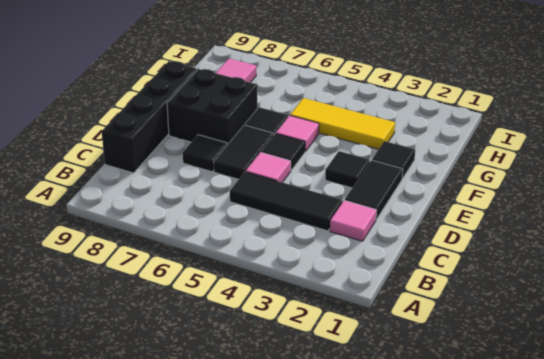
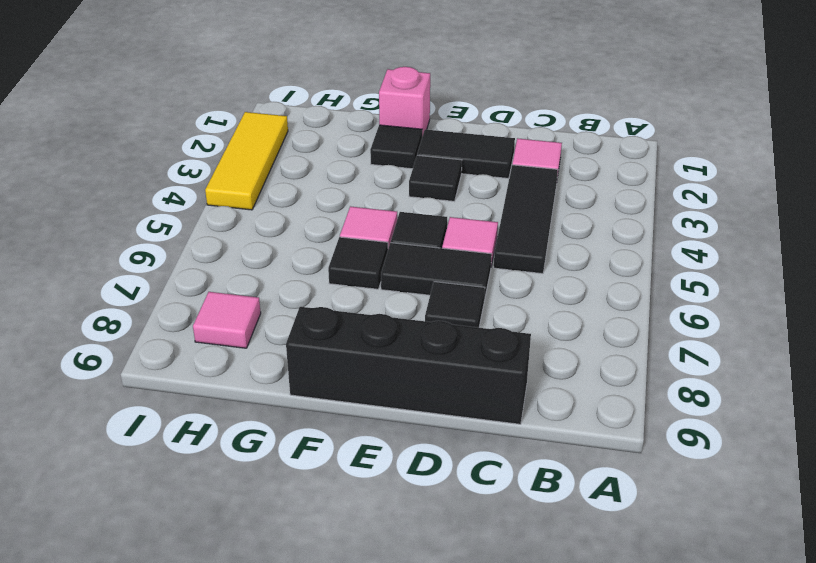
black 2x2 brick [167,69,257,145] -> none
none -> pink 1x1 brick [379,67,430,136]
yellow 1x3 tile [290,98,395,149] -> yellow 1x3 tile moved to [205,112,288,210]

